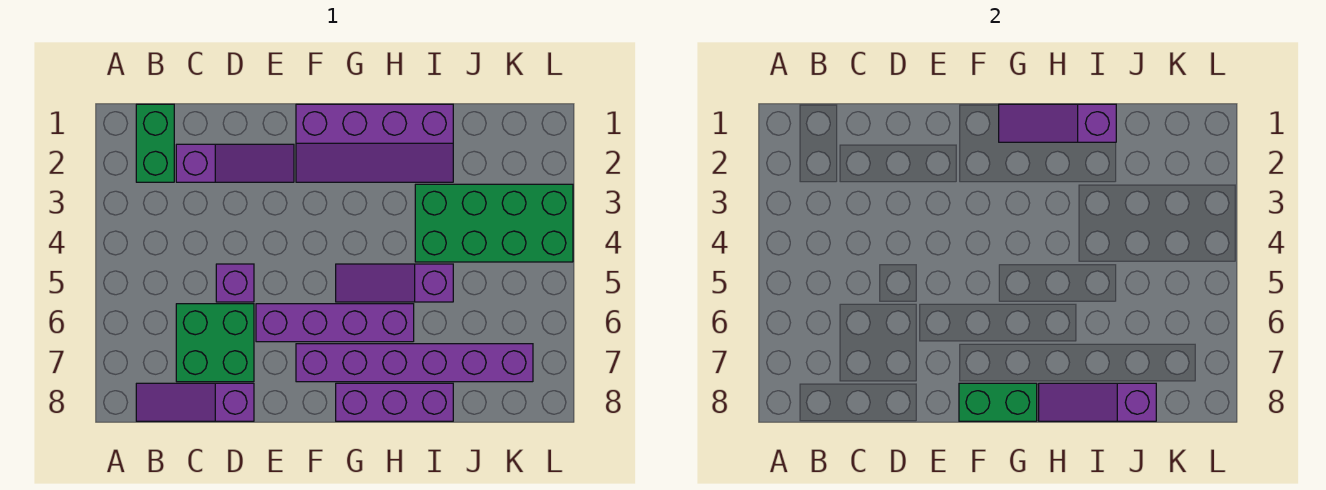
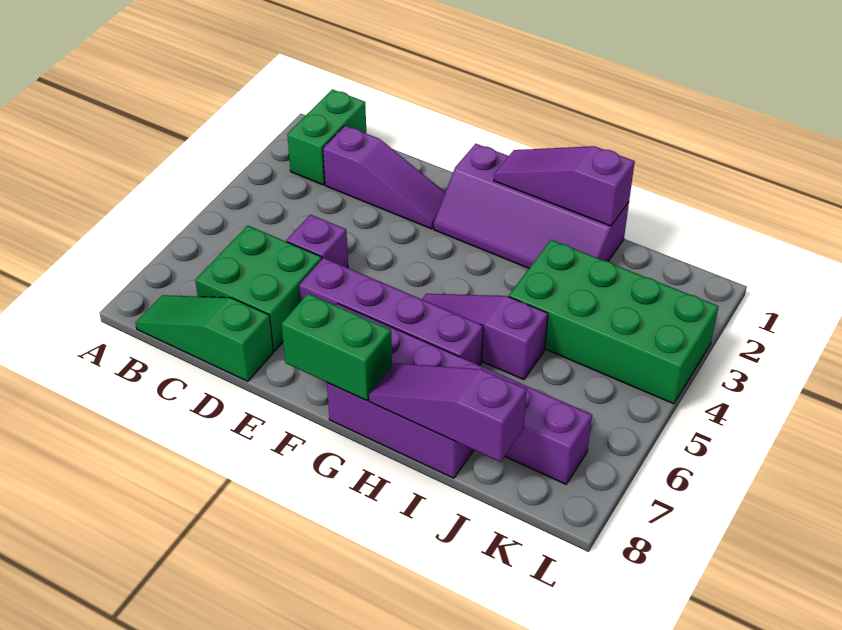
purple 1x3 slope [136,383,254,421] -> green 1x3 slope [136,295,273,381]

